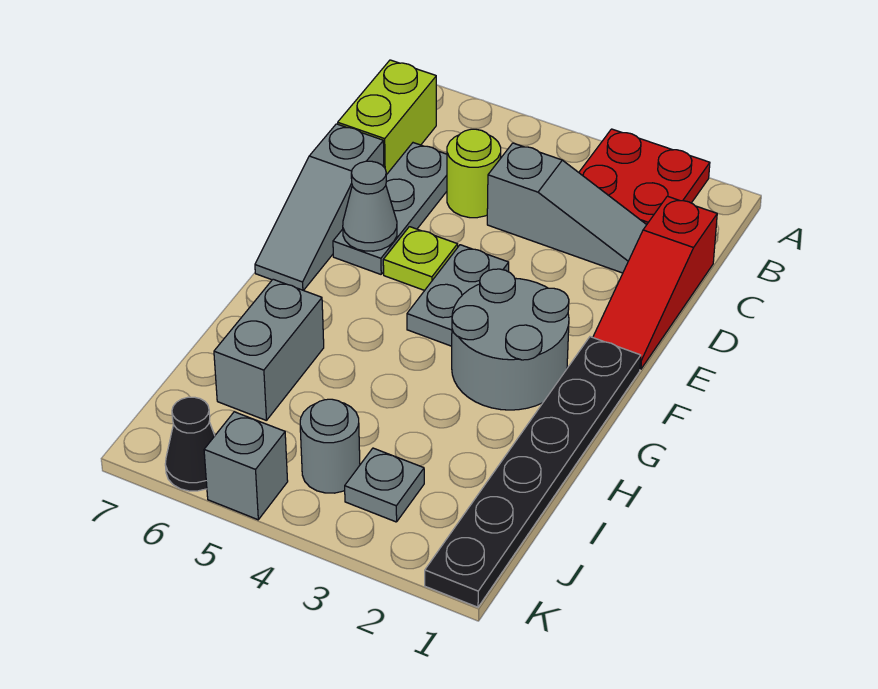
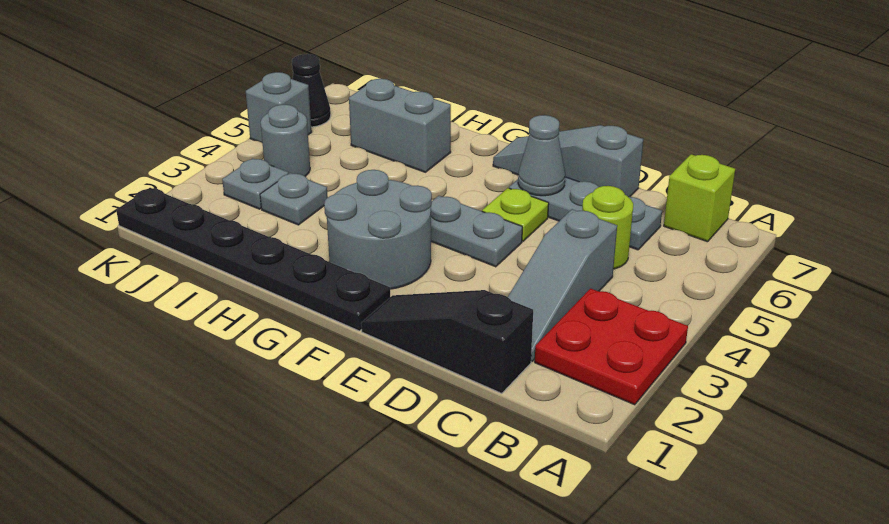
lime 1x2 brick [338,60,436,175] -> lime 1x1 brick [664,154,735,242]
red 1x3 slope [593,196,717,369] -> black 1x3 slope [361,290,533,393]
none -> grey 1x1 plate [260,173,328,225]

